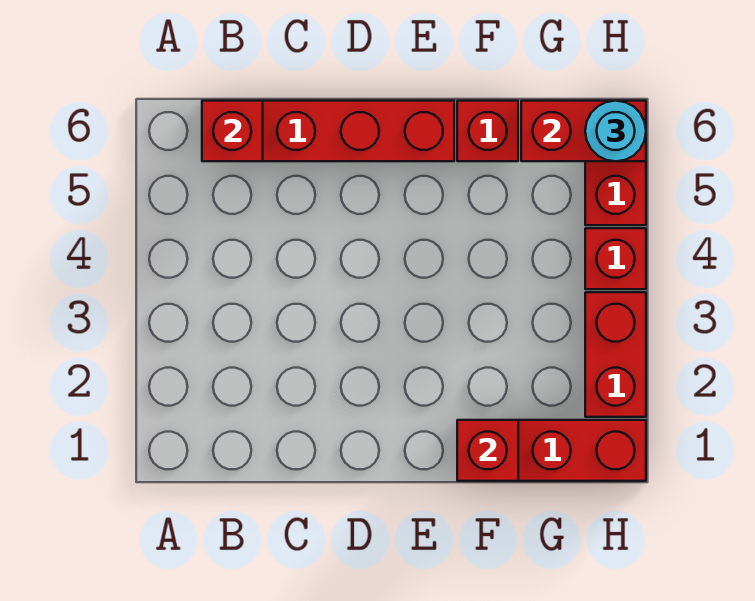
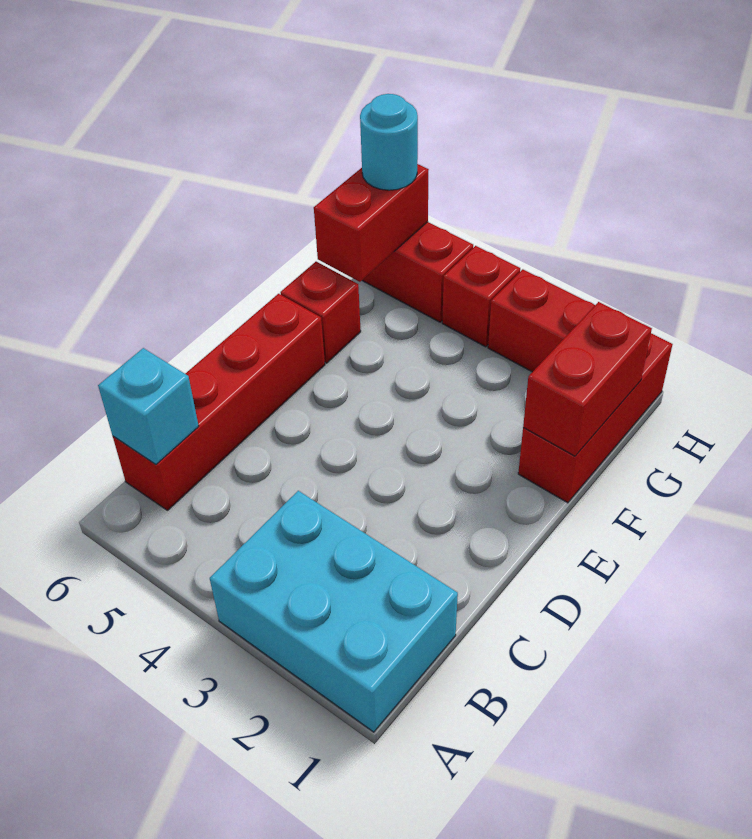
none -> cyan 2x3 brick [210,491,458,732]
red 1x1 brick [202,101,263,161] -> cyan 1x1 brick [98,348,199,464]
red 1x1 brick [457,420,518,481] -> red 1x2 brick [523,302,652,456]

